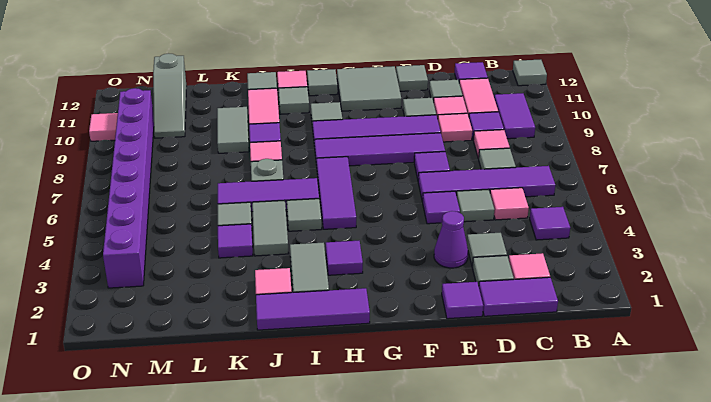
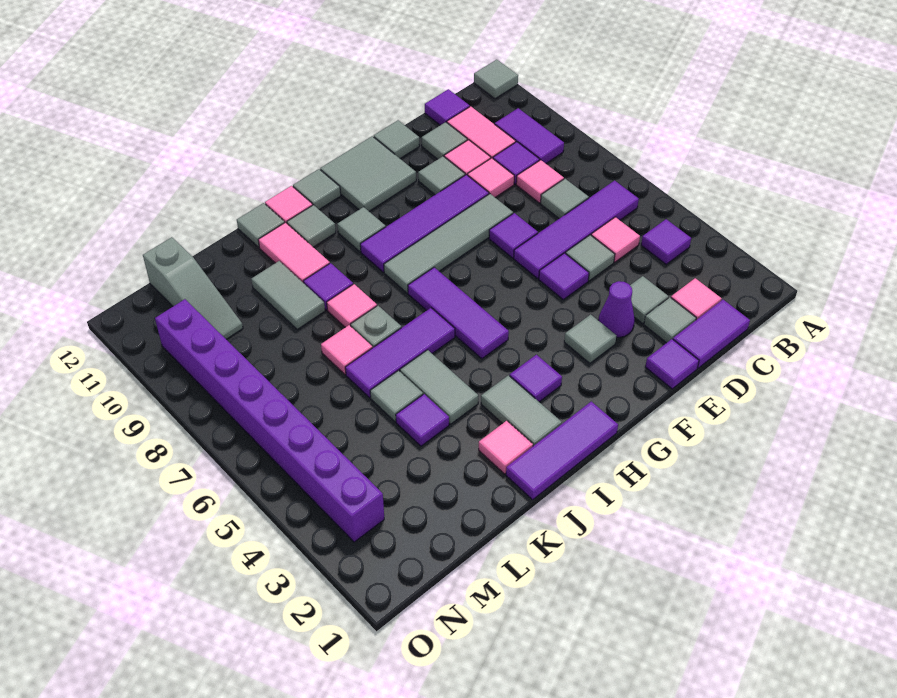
purple 1x4 tile [315,133,445,166] -> grey 1x4 tile [384,194,513,293]
grey 1x1 tile [287,199,322,231] -> grey 1x1 tile moved to [564,314,616,363]
pink 1x1 tile [89,113,118,141] -> pink 1x1 tile moved to [321,325,372,374]

